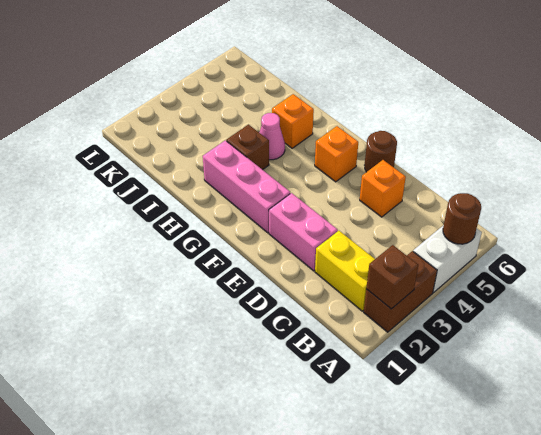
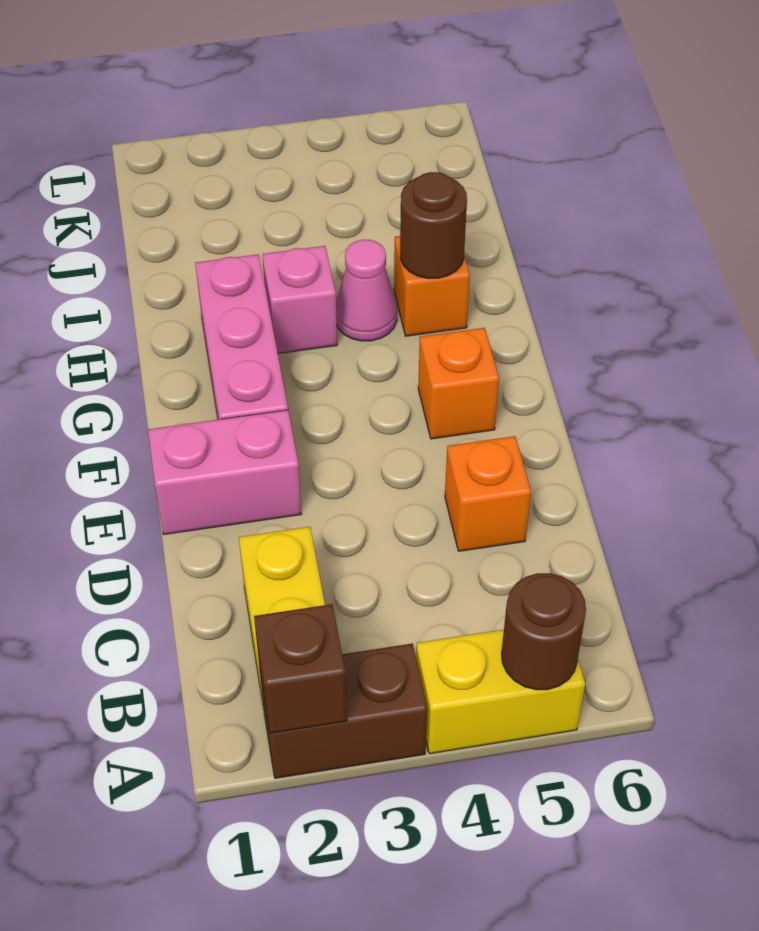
white 1x2 brick [413,225,482,293] -> yellow 1x2 brick [416,630,585,754]
pink 1x2 brick [269,193,338,271] -> pink 1x2 brick turned to [148,410,302,534]
brown 1x1 round brick [365,131,397,172] -> brown 1x1 round brick moved to [400,172,467,279]
brown 1x1 brick [226,125,269,170] -> pink 1x1 brick [262,246,337,353]

